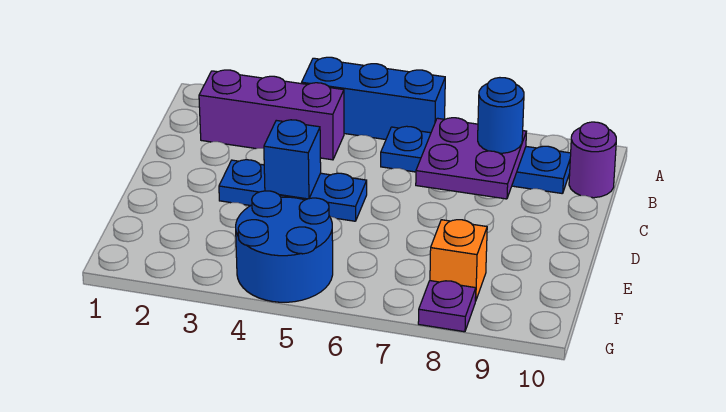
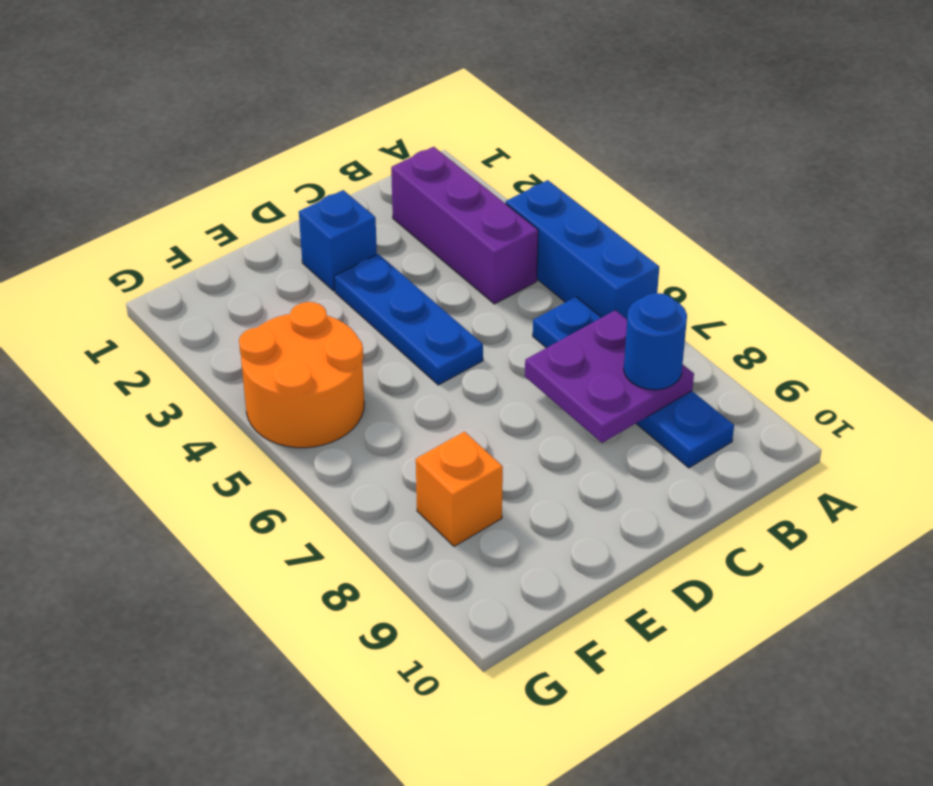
purple 1x1 round brick [569,122,616,198] -> none
blue 1x1 brick [264,120,321,199] -> blue 1x1 brick moved to [299,190,377,291]
blue 2x2 round brick [236,191,333,302] -> orange 2x2 round brick [239,302,364,448]
purple 1x1 plate [418,281,476,332] -> none

